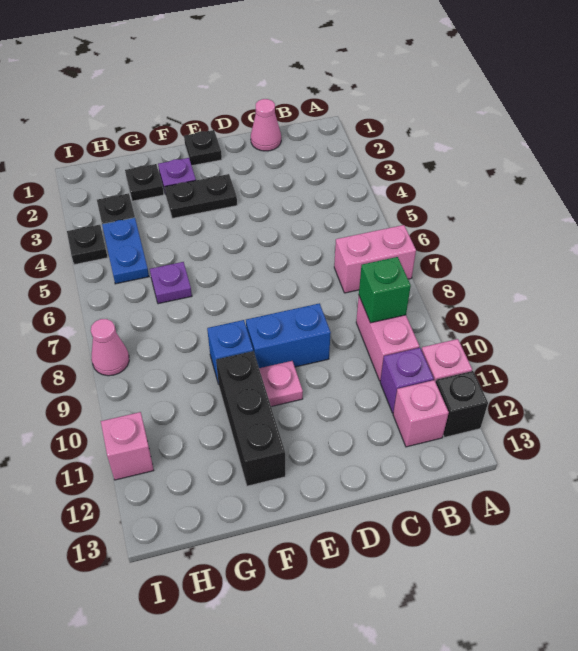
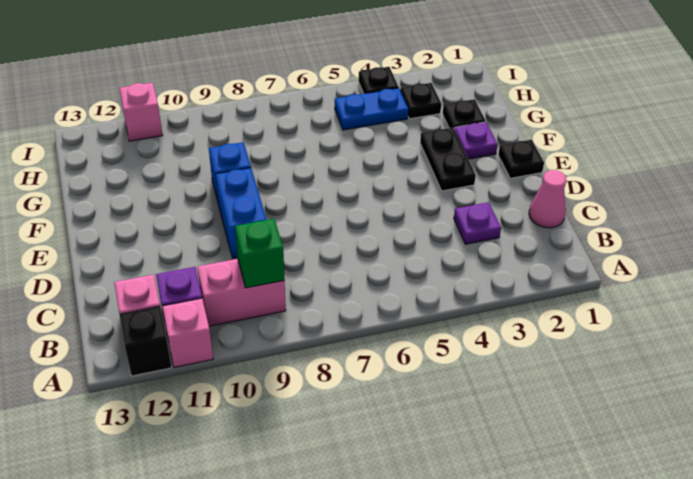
pink 1x2 brick [334,225,416,293] -> none
pink 1x1 plate [259,361,303,407] -> none
black 1x3 brick [216,351,285,486] -> none
purple 1x1 plate [150,262,192,304] -> purple 1x1 plate moved to [454,202,501,244]
pink 1x1 cone [91,319,129,376] -> none

